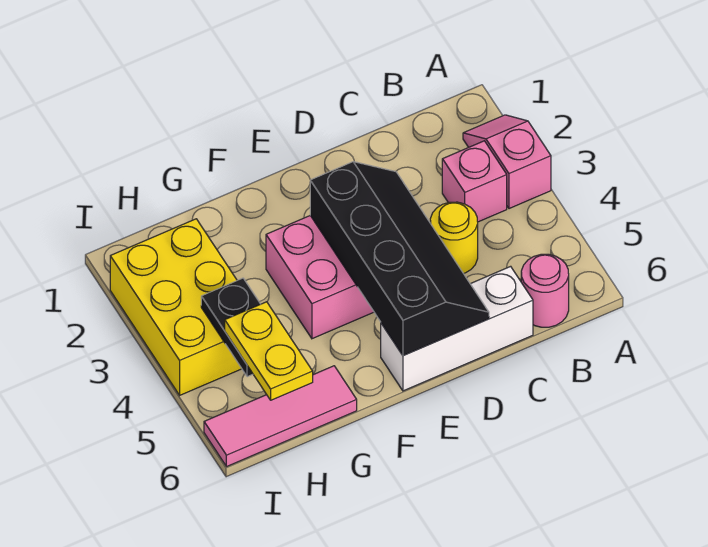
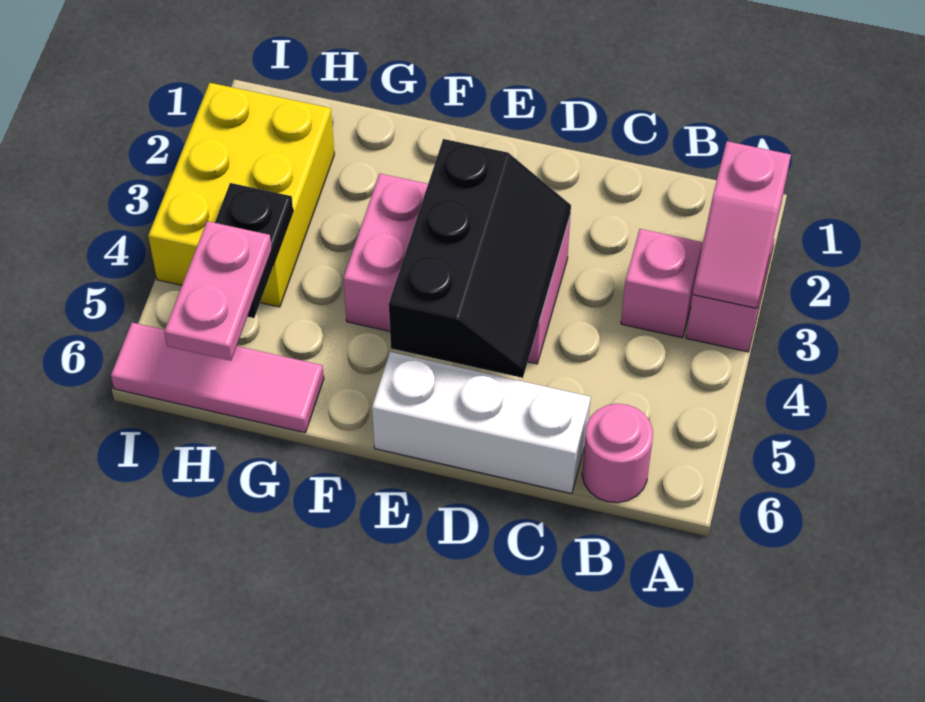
none -> pink 1x2 slope [693,141,791,308]
yellow 1x1 round brick [430,202,478,274] -> none
black 2x4 slope [310,162,489,356] -> black 2x3 slope [389,139,571,378]
yellow 1x2 plate [225,302,313,400] -> pink 1x2 plate [164,221,272,361]

